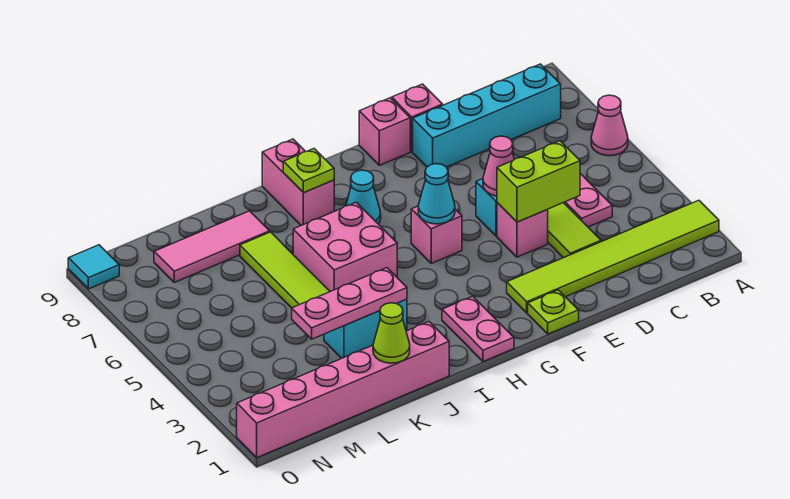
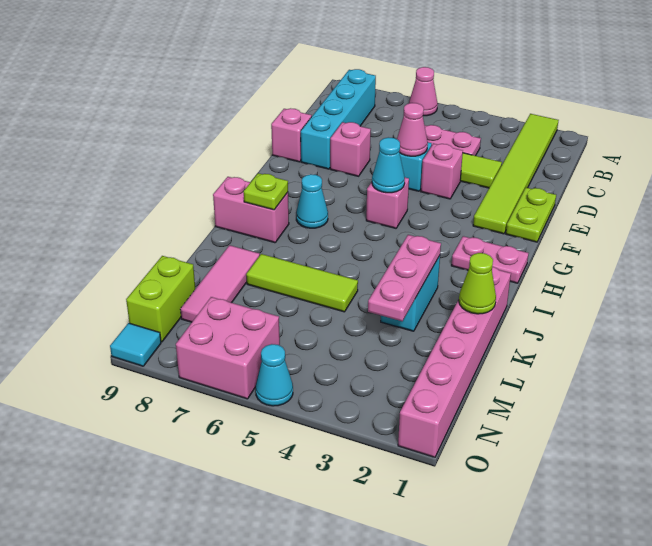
lime 1x2 brick [497,141,580,222] -> lime 1x2 brick moved to [126,256,195,342]
lime 1x1 plate [528,290,579,334] -> lime 1x2 plate [506,188,556,242]
pink 1x1 brick [359,98,410,165] -> pink 1x1 brick moved to [330,122,371,176]
pink 2x2 brick [293,202,397,292] -> pink 2x2 brick moved to [176,297,280,399]
none -> cyan 1x1 cone [256,344,293,406]

